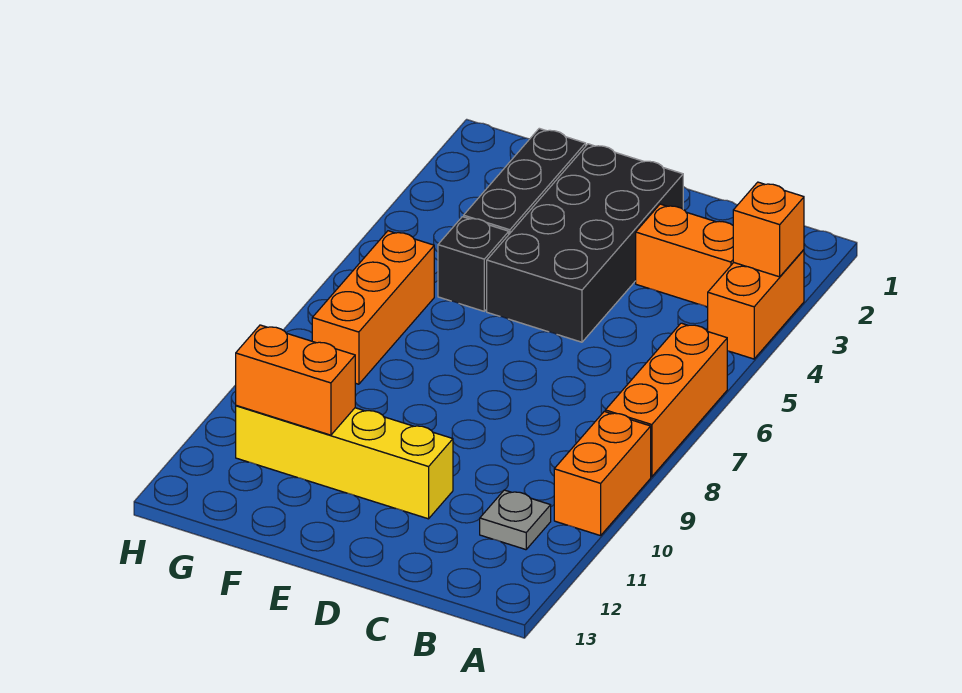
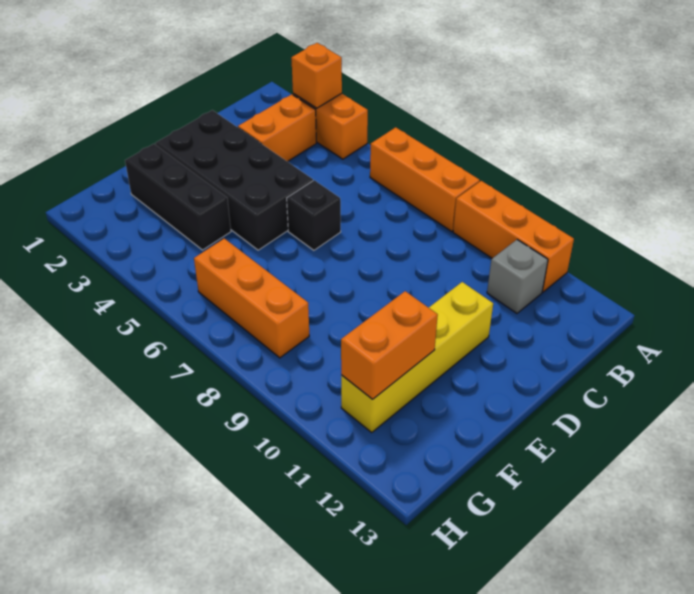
orange 1x2 brick [554,411,651,536] -> orange 1x3 brick [453,181,574,292]
grey 1x1 plate [480,490,551,550] -> grey 1x1 brick [487,240,548,313]
black 1x1 brick [438,217,509,311] -> black 1x1 brick moved to [287,180,341,250]

